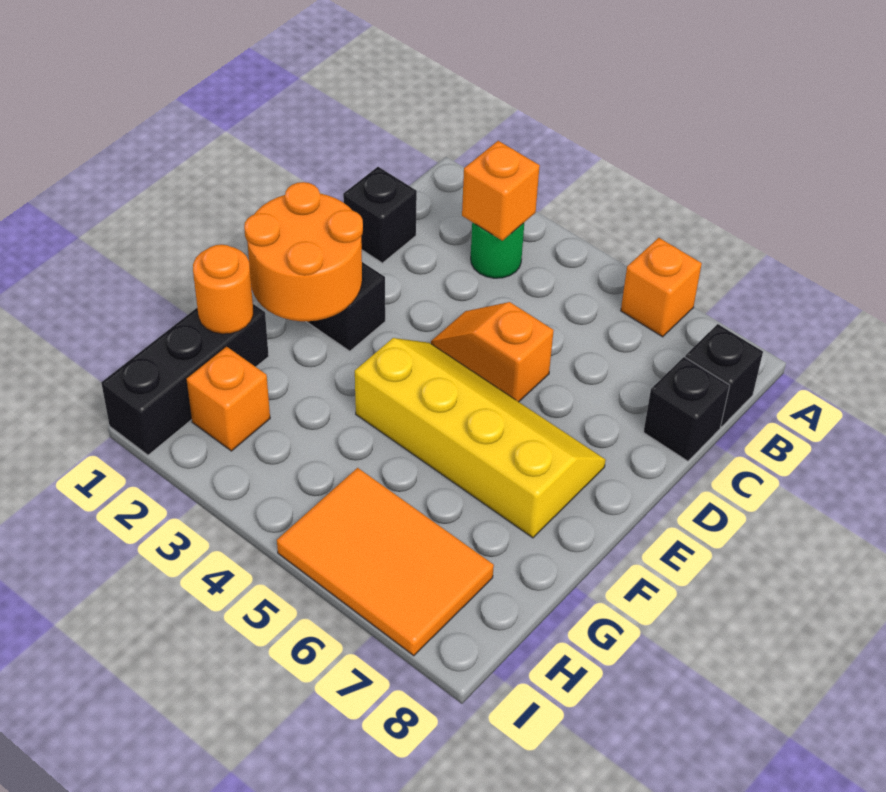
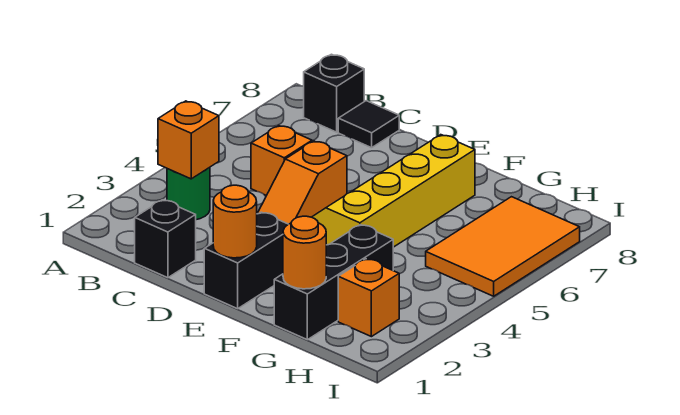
orange 1x1 brick [621,238,702,337] -> orange 1x1 brick moved to [251,126,312,196]
black 1x1 brick [644,357,730,461] -> black 1x1 tile [338,101,399,148]
orange 2x2 round brick [244,182,363,321] -> orange 1x1 round brick [213,185,257,258]
black 1x3 brick [101,304,269,455] -> black 1x3 brick turned to [274,225,393,340]

